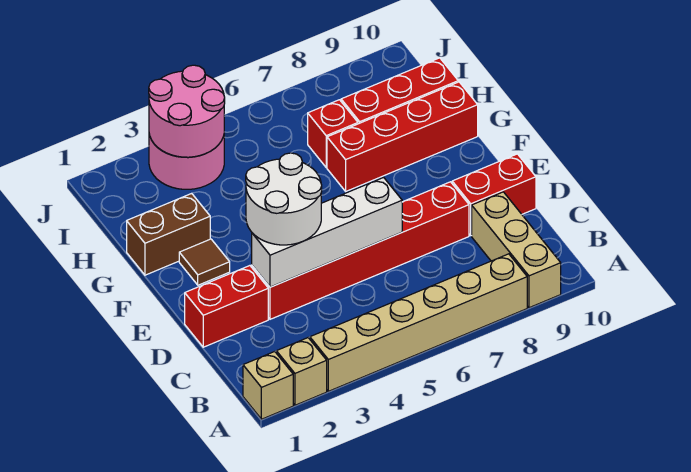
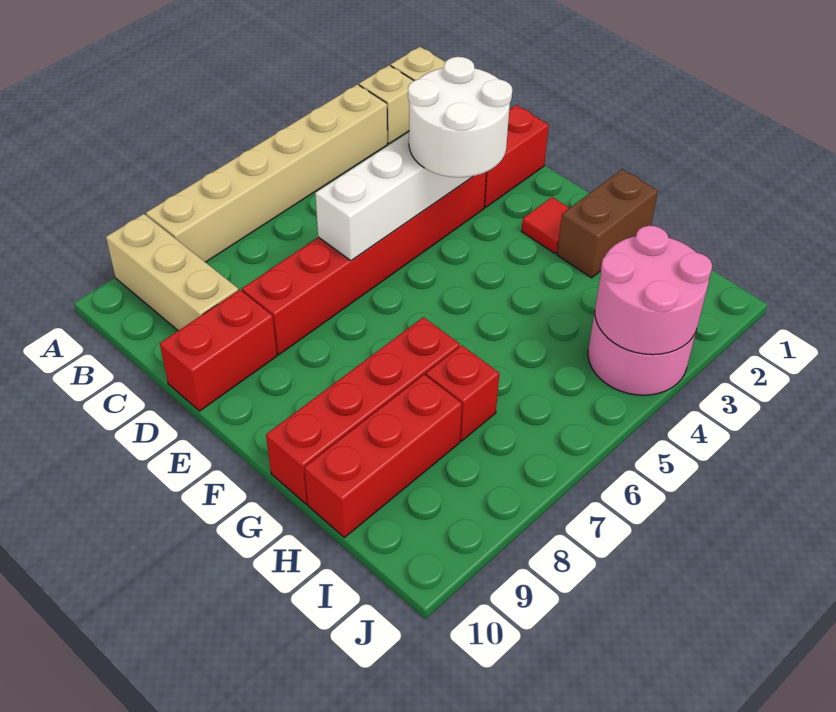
brown 1x1 tile [179,239,230,285] -> red 1x1 tile [522,197,569,253]

